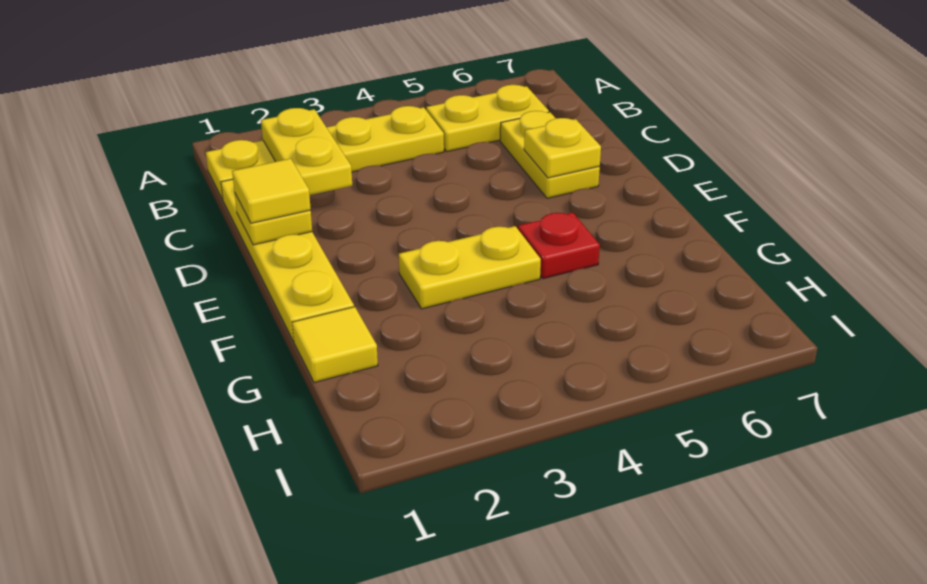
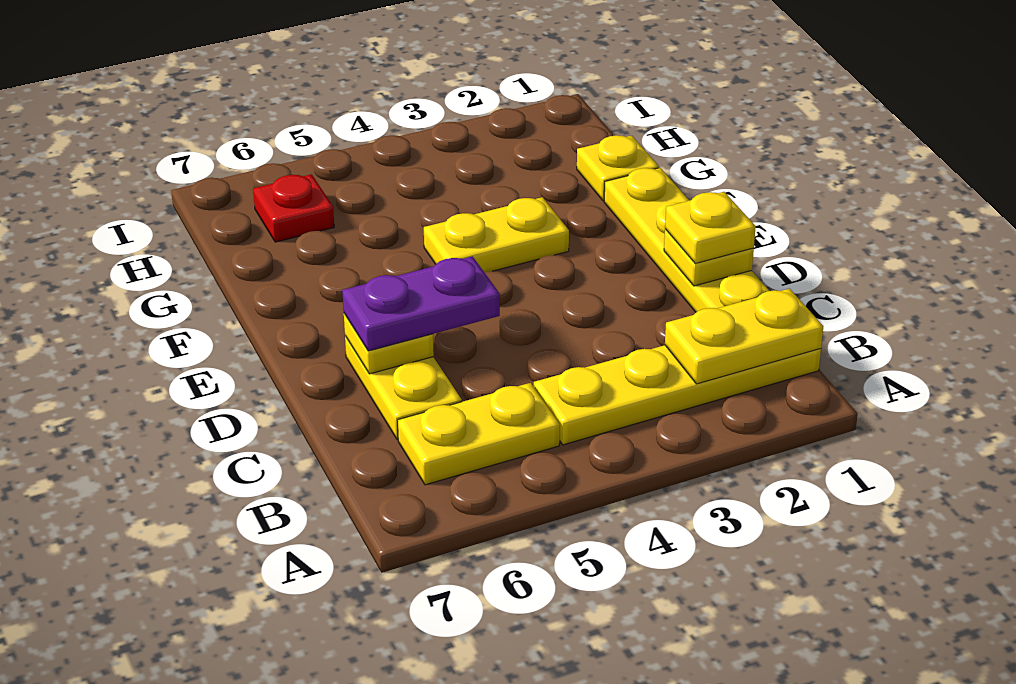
yellow 1x2 plate [261,108,352,195] -> yellow 1x2 plate turned to [665,289,824,384]
yellow 1x1 tile [232,159,311,223] -> yellow 1x1 plate [665,192,756,264]
none -> purple 1x2 plate [342,256,500,351]
red 1x1 plate [518,213,600,279] -> red 1x1 plate moved to [253,174,334,242]
yellow 1x1 tile [292,307,378,382] -> yellow 1x1 plate [577,135,659,201]

